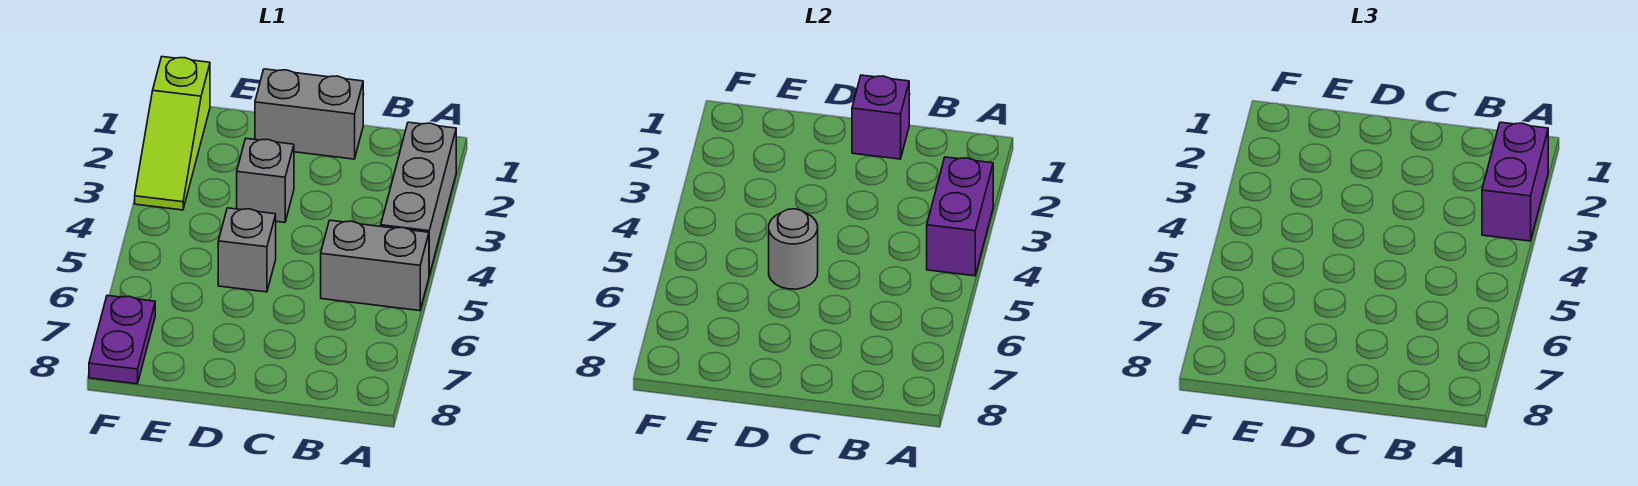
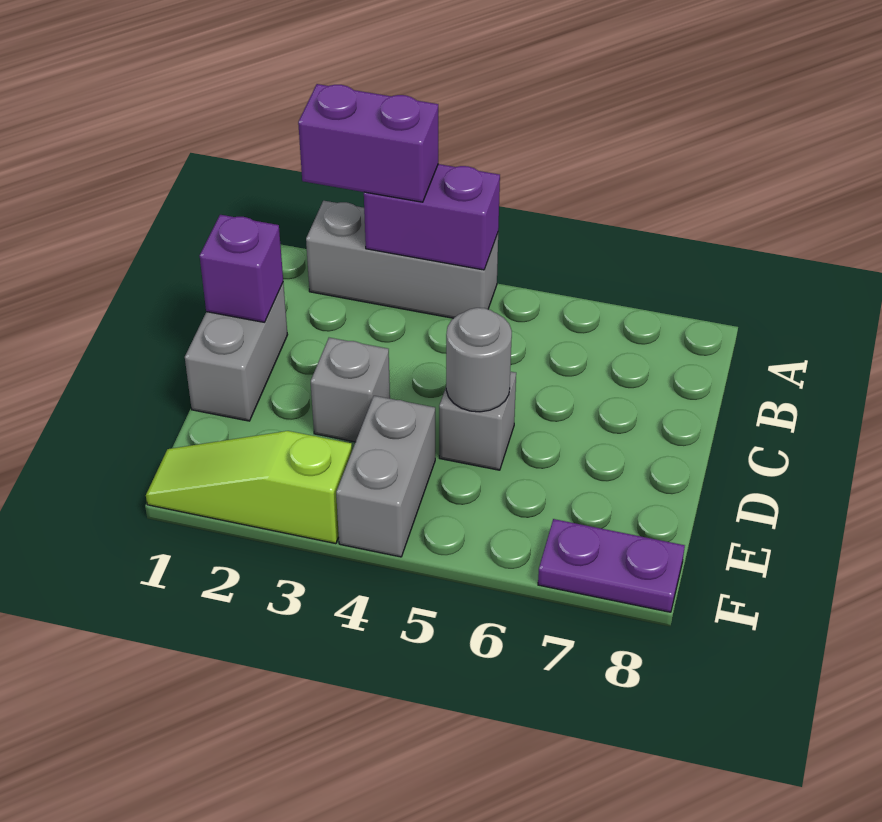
grey 1x2 brick [321,220,429,311] -> grey 1x2 brick moved to [336,396,435,557]
lime 1x3 slope [135,57,210,210] -> lime 1x3 slope turned to [146,431,352,544]

